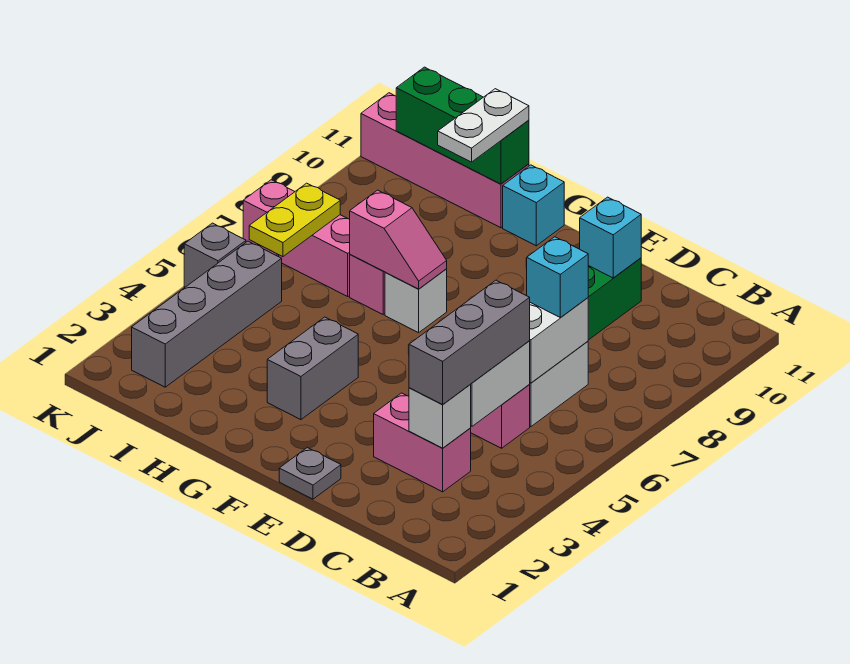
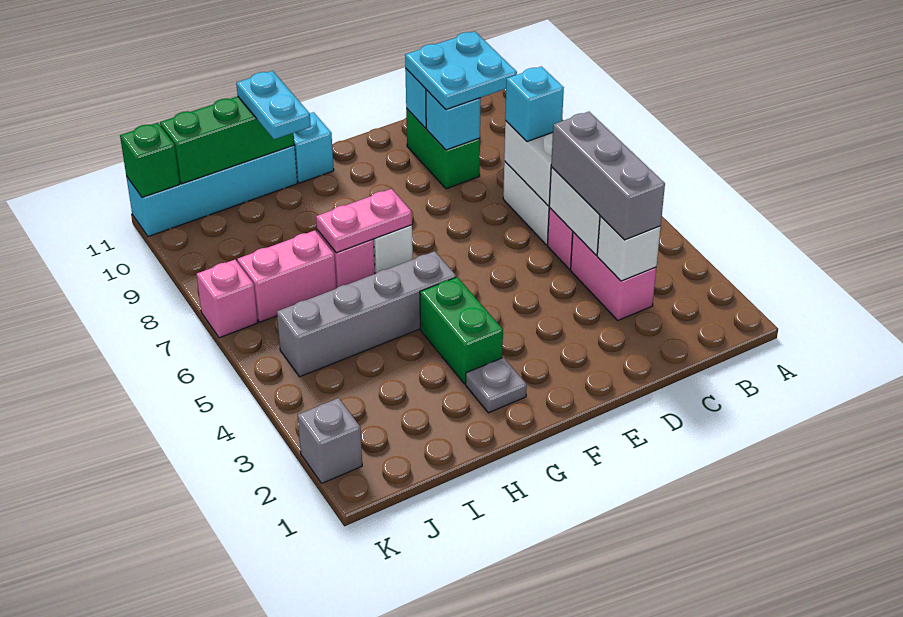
pink 1x2 brick [374,393,471,492] -> pink 1x2 brick turned to [571,232,656,320]
none -> cyan 2x2 plate [405,31,517,109]
none -> cyan 1x1 brick [426,90,481,150]
grey 1x1 plate [279,447,341,499] -> grey 1x1 plate moved to [466,358,527,413]
grey 1x2 brick [267,317,358,420] -> green 1x2 brick [420,277,503,384]
pink 1x2 slope [350,190,447,289] -> pink 1x2 plate [316,189,412,253]
white 1x2 plate [438,89,529,162] -> cyan 1x2 plate [236,71,311,139]
pink 1x4 brick [361,93,529,228] -> cyan 1x4 brick [126,145,297,237]
grey 1x4 brick [132,241,282,387] -> grey 1x4 brick turned to [277,251,456,377]
yellow 1x2 plate [249,183,340,257] -> none
grey 1x1 brick [184,223,246,287] -> grey 1x1 brick moved to [298,398,362,483]
none -> green 1x1 brick [120,123,180,197]

